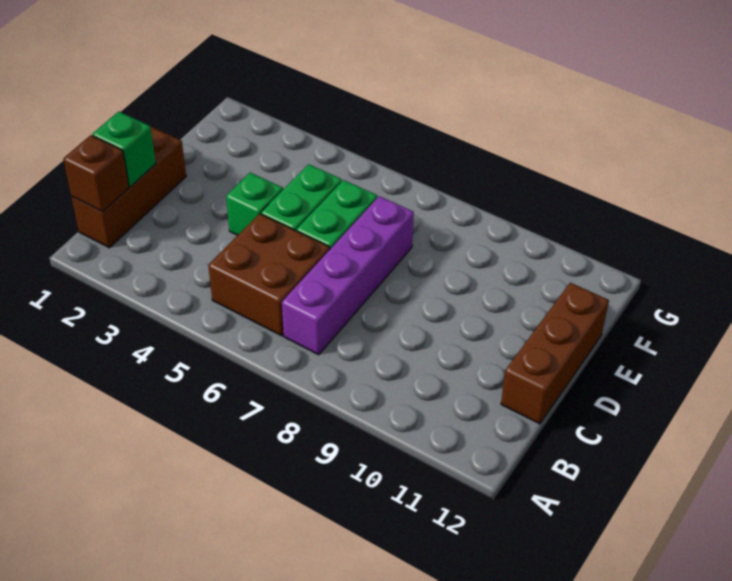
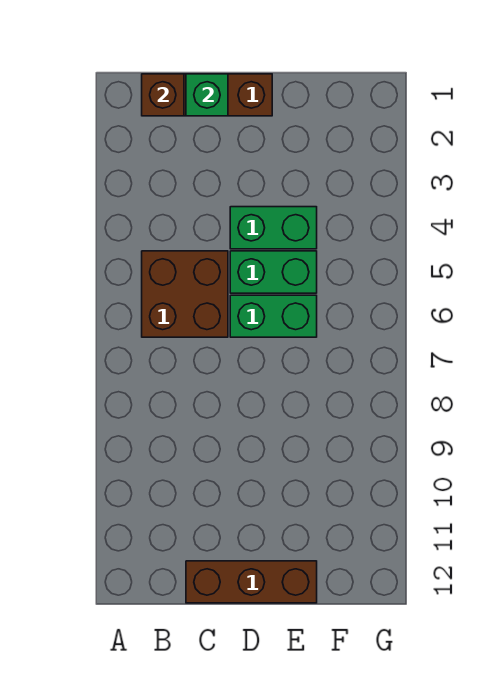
purple 1x4 brick [282,196,414,355] -> none
green 1x1 brick [226,173,283,235] -> green 1x2 brick [230,207,317,249]

